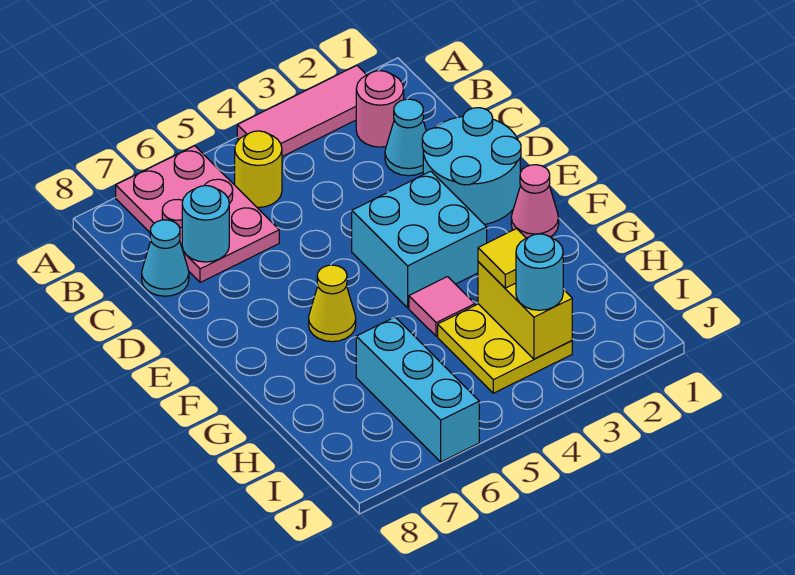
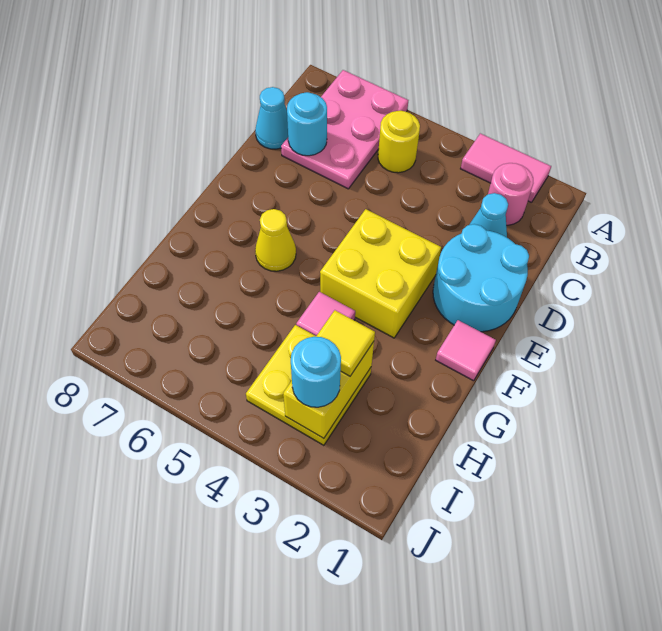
pink 1x3 tile [237,66,366,157] -> pink 1x2 tile [461,133,551,203]
cyan 2x2 brick [352,171,487,308] -> yellow 2x2 brick [320,209,441,338]
pink 1x1 cone [511,165,559,238] -> pink 1x1 tile [436,320,496,381]
cyan 1x3 brick [356,317,479,462] -> none

